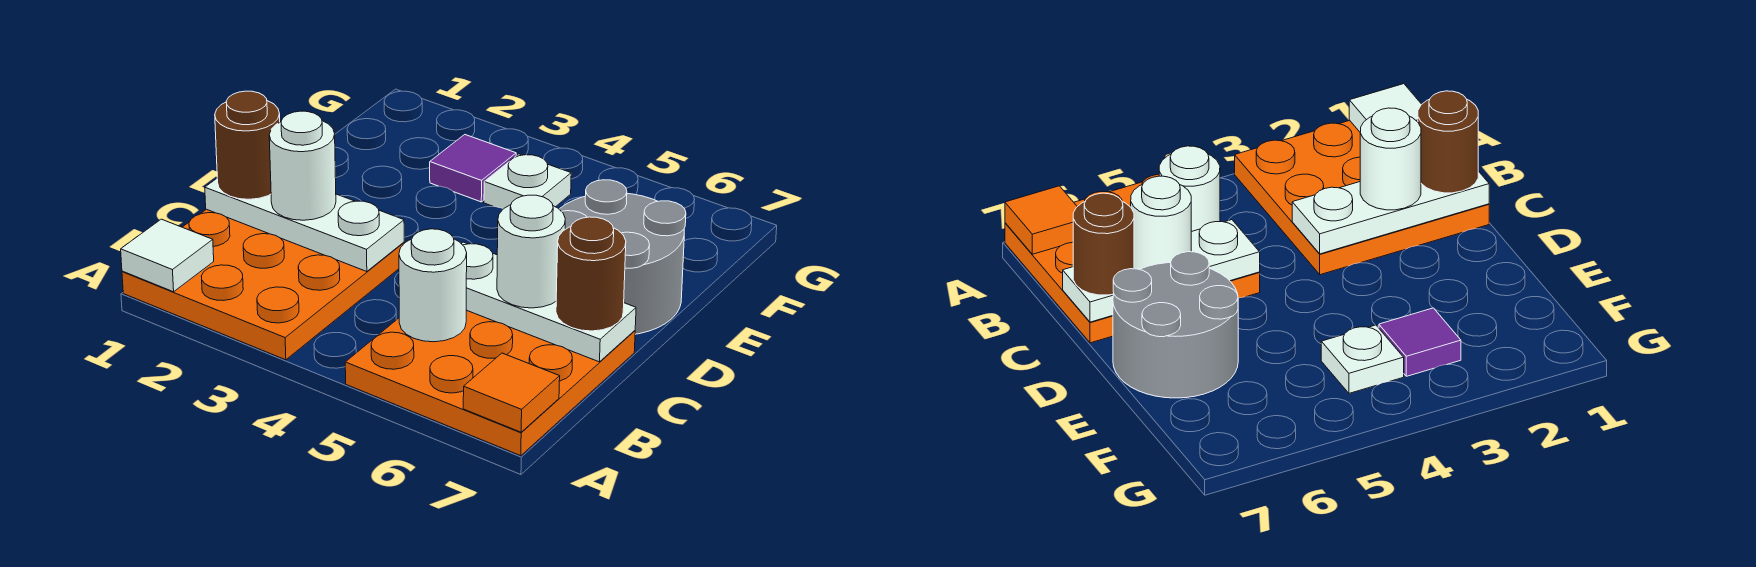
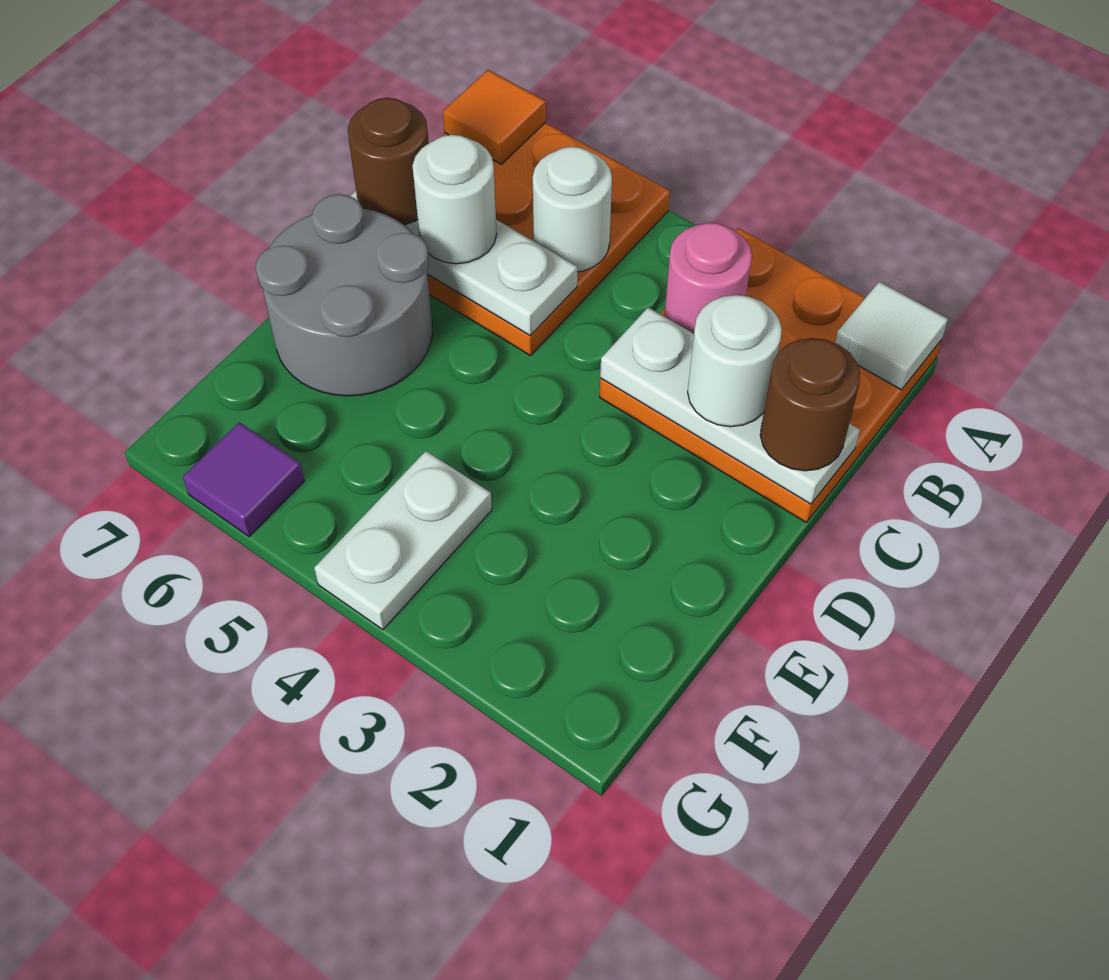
none -> pink 1x1 round brick [664,223,752,333]
purple 1x1 tile [430,135,516,202] -> purple 1x1 tile moved to [183,422,304,537]
white 1x1 plate [484,154,571,209] -> white 1x2 plate [314,451,492,630]

